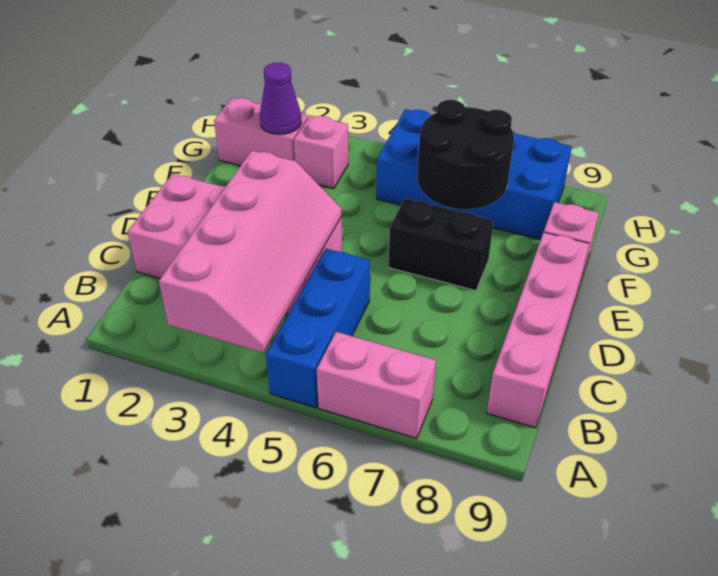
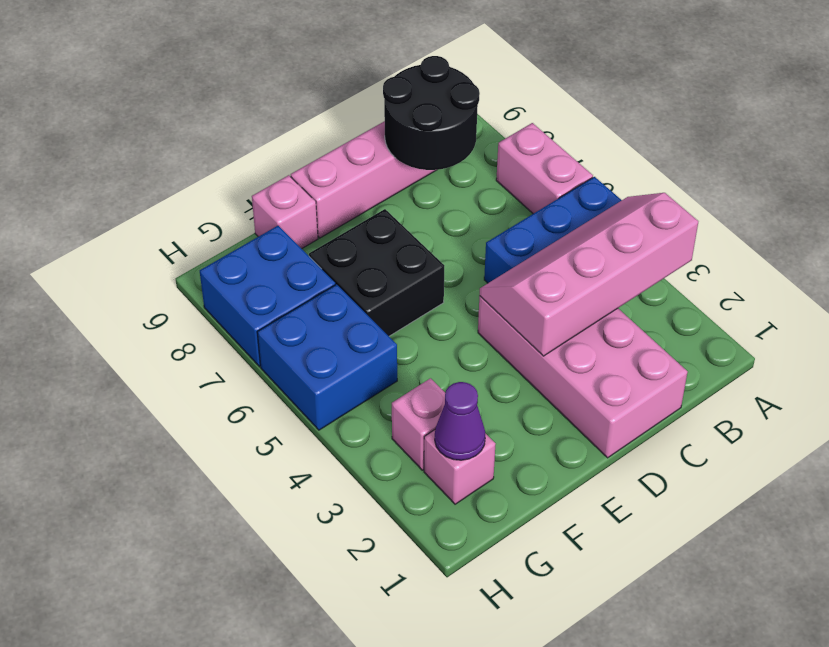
black 1x2 brick [389,199,494,291] -> black 2x2 brick [309,209,444,336]
black 2x2 round brick [417,100,514,209] -> black 2x2 round brick moved to [383,56,480,170]
pink 1x2 brick [214,98,308,166] -> pink 1x1 brick [424,430,495,504]

